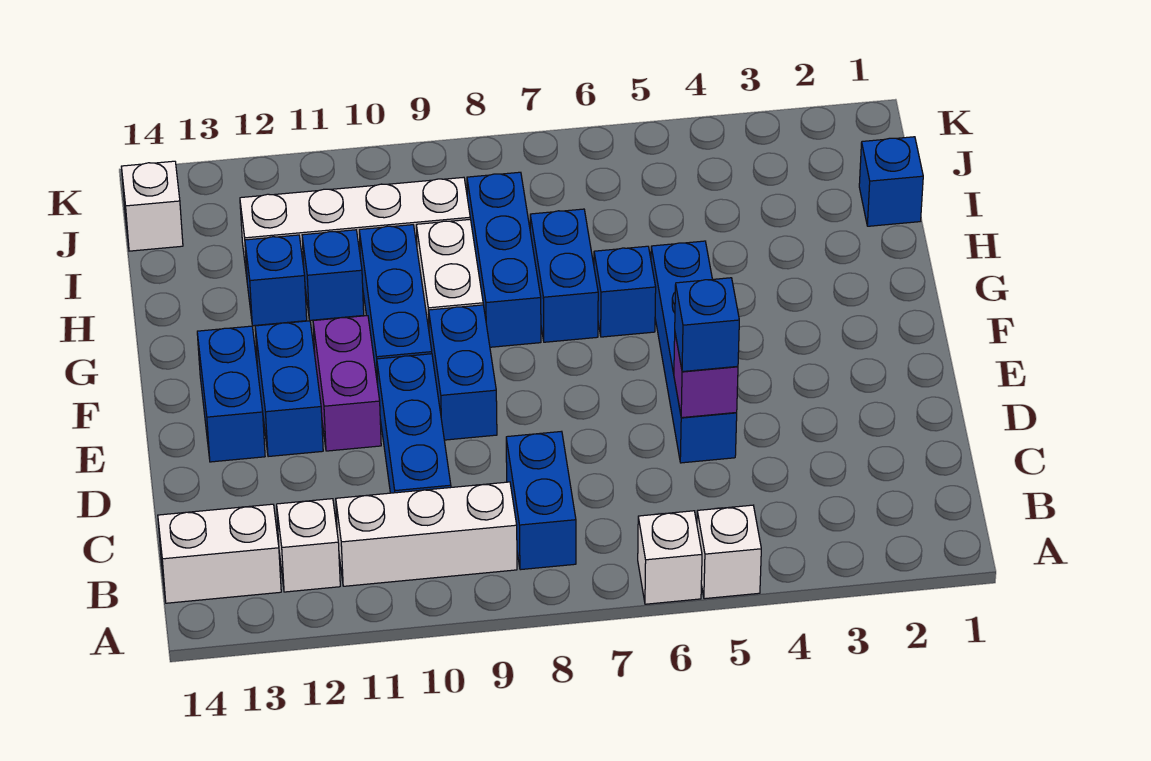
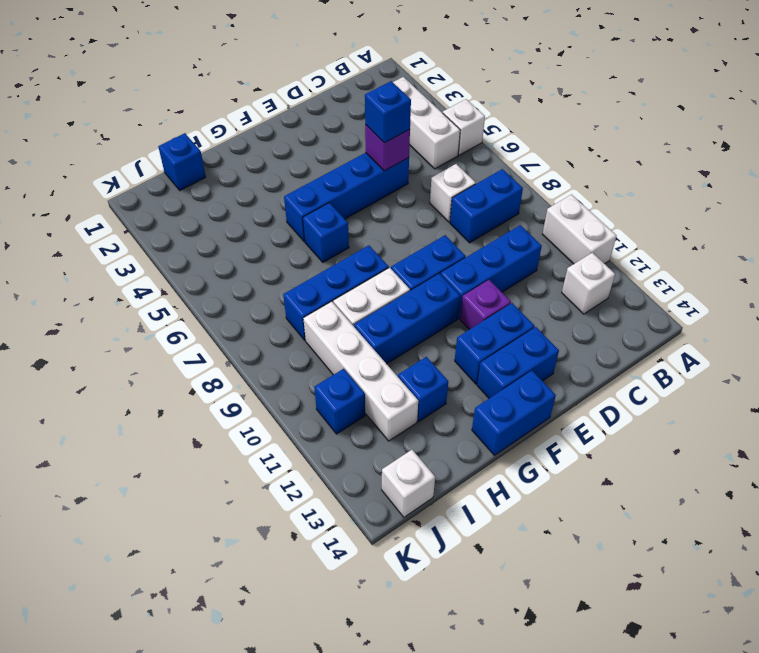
white 1x1 brick [638,511,702,604] -> white 1x1 brick moved to [430,164,476,222]
white 1x3 brick [336,482,517,586] -> white 1x3 brick moved to [393,77,460,169]
white 1x2 brick [158,504,281,603] -> white 1x2 brick moved to [542,195,616,264]
purple 1x2 brick [313,316,381,451] -> purple 1x1 brick [460,280,511,330]
blue 1x2 brick [530,209,598,342] -> blue 1x2 brick moved to [472,371,556,455]
blue 1x1 brick [302,230,364,320] -> blue 1x1 brick moved to [314,369,365,434]

